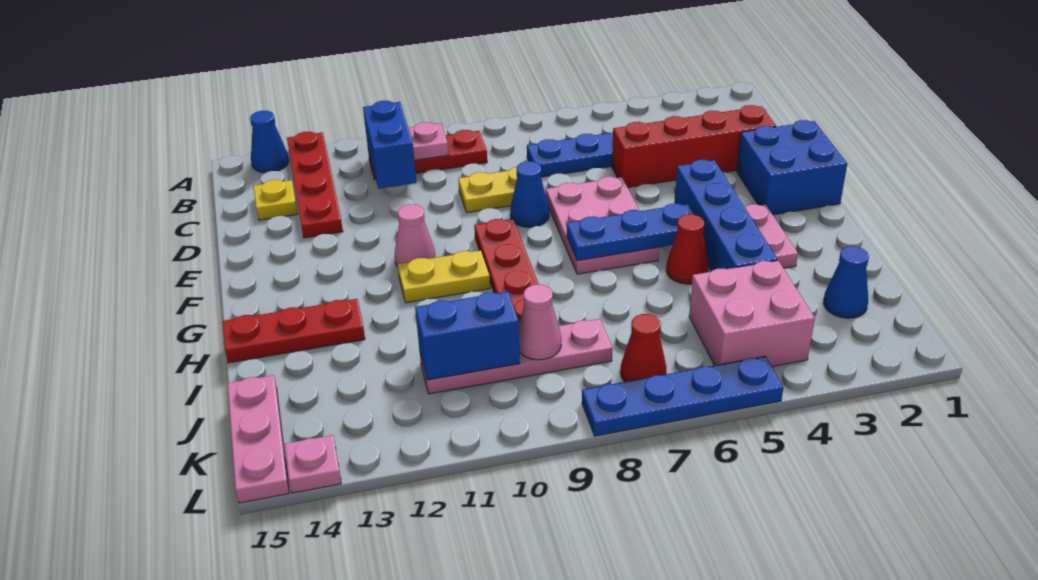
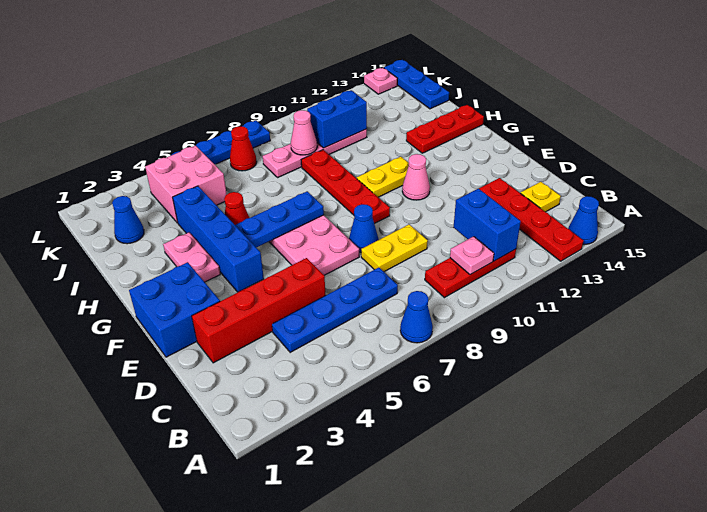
none -> blue 1x1 cone [400,291,433,343]
pink 1x3 plate [227,375,289,503] -> blue 1x3 plate [384,60,449,109]

